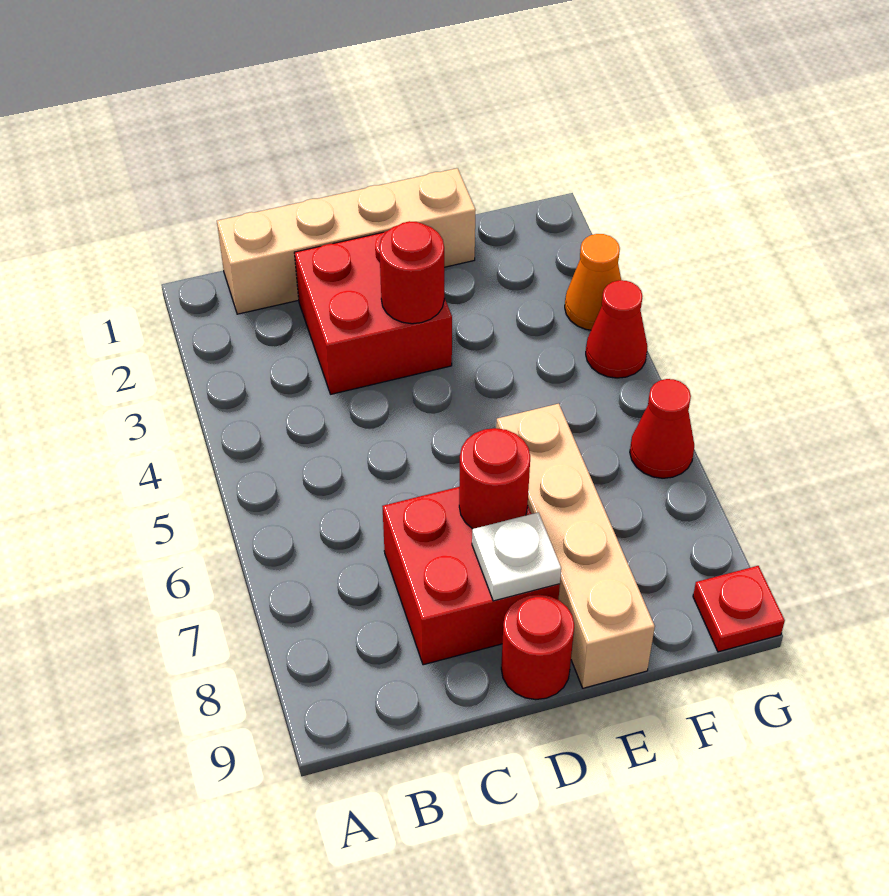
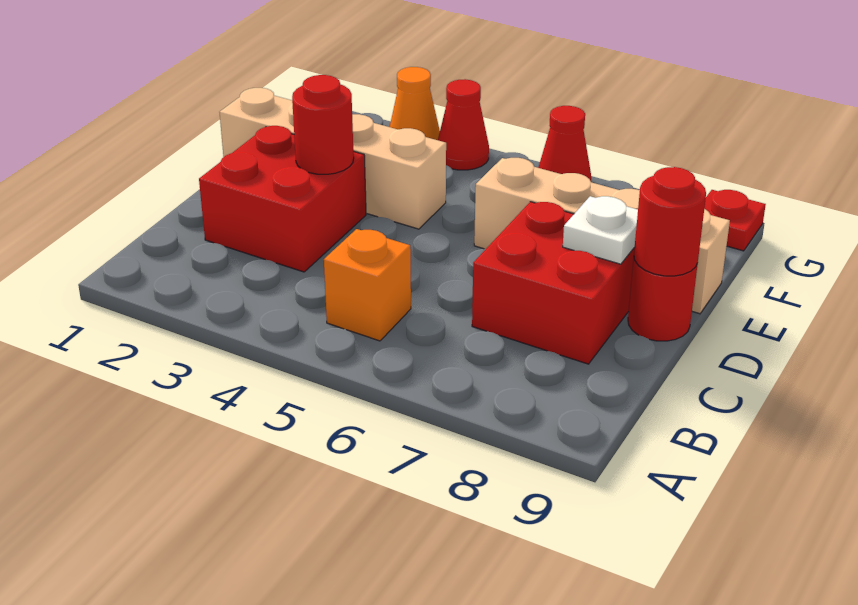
tan 1x4 brick [217,168,476,314] -> tan 1x4 brick turned to [220,88,446,229]
none -> orange 1x1 brick [324,229,411,341]
red 1x1 round brick [459,428,530,529] -> red 1x1 round brick moved to [634,167,706,276]

